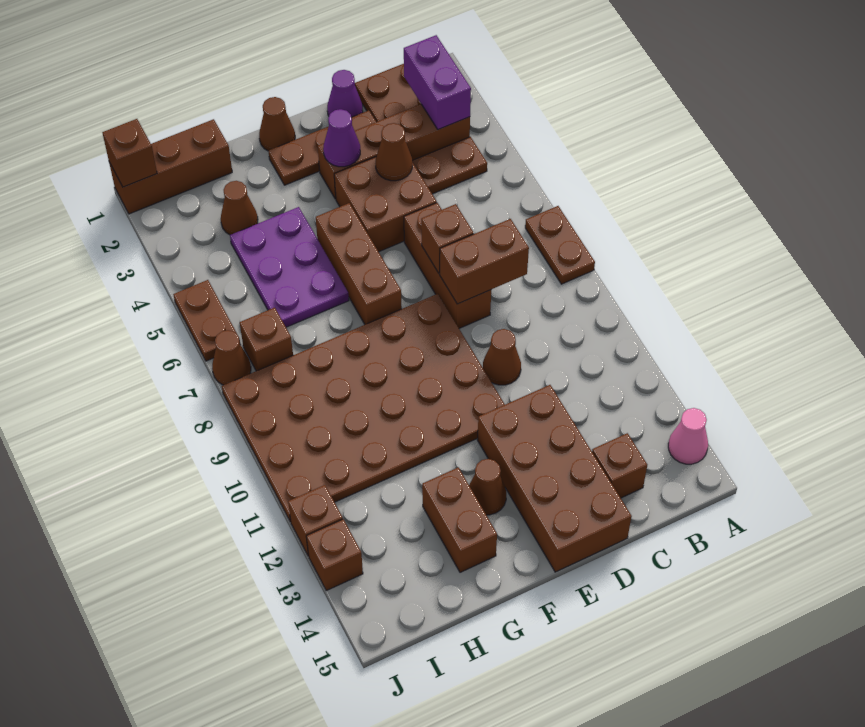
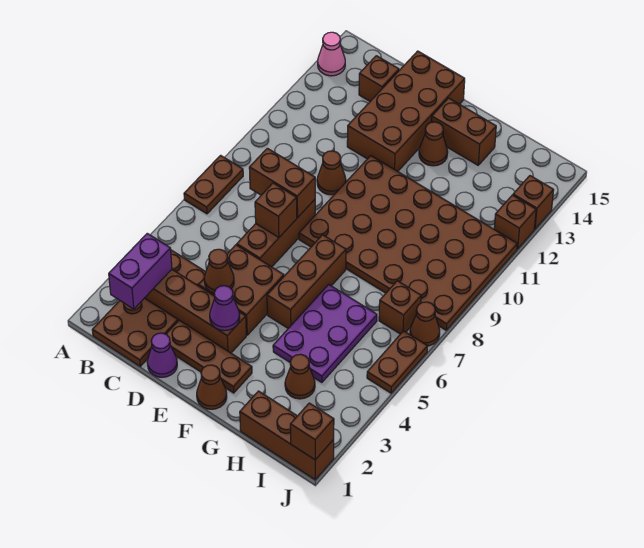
brown 1x2 brick [422,467,497,572] -> brown 1x2 brick turned to [432,98,496,165]

